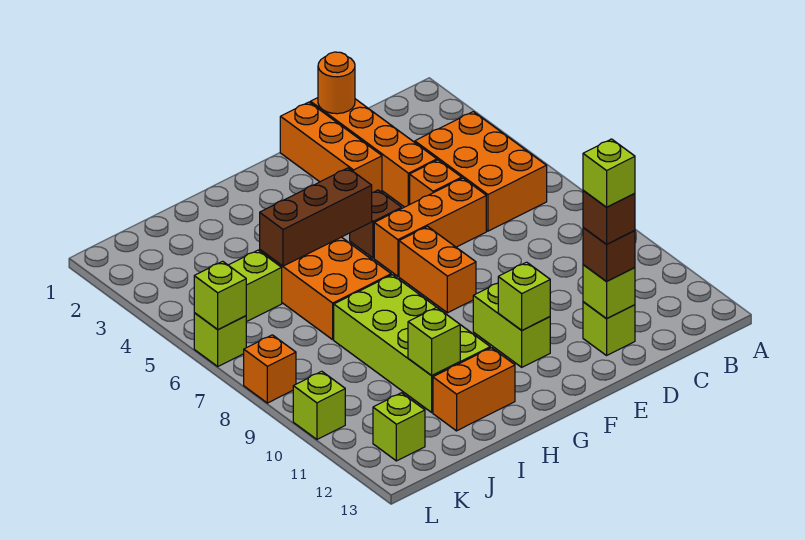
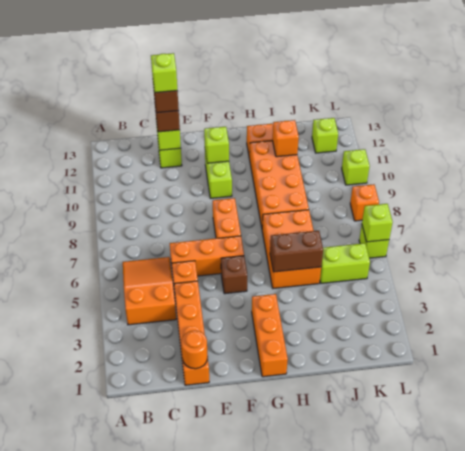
orange 2x3 brick [415,112,547,231] -> orange 2x3 slope [123,257,176,325]
orange 1x3 brick [280,102,382,193] -> orange 1x3 brick moved to [252,294,288,377]
brown 1x3 brick [260,168,372,266] -> brown 1x2 brick [270,231,323,272]
lime 2x4 brick [334,275,490,412] -> orange 2x4 brick [250,141,309,227]
lime 1x1 brick [408,307,460,376] -> orange 1x1 brick [273,120,299,157]

